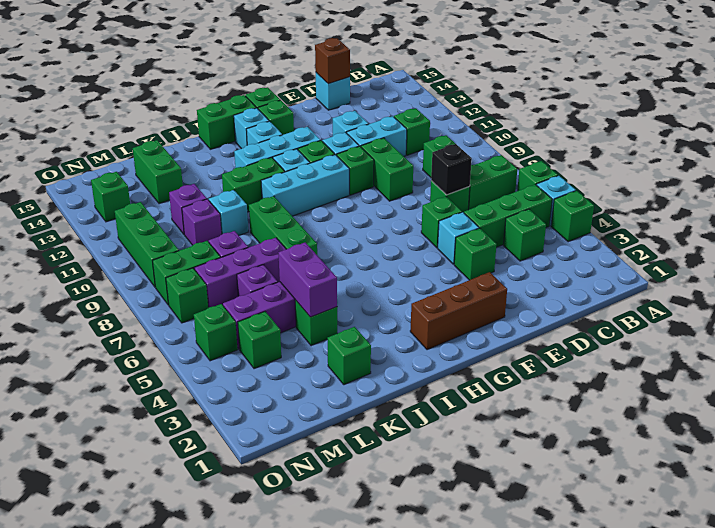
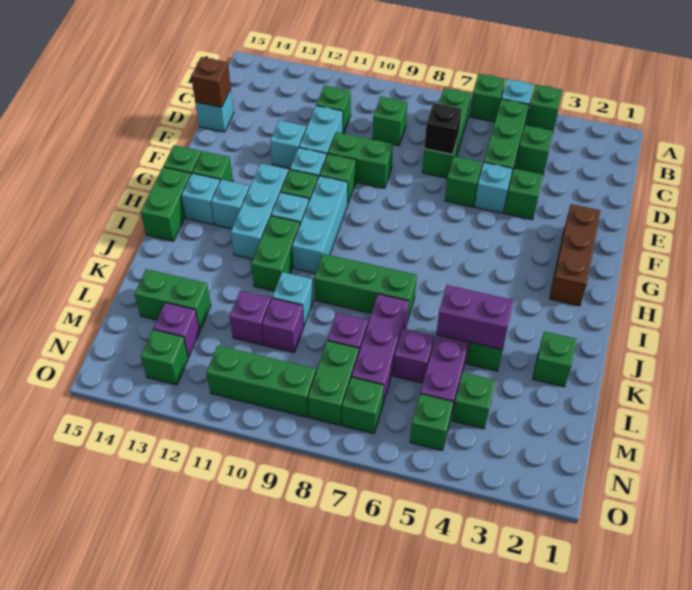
none -> purple 1x1 brick [154,303,200,357]

